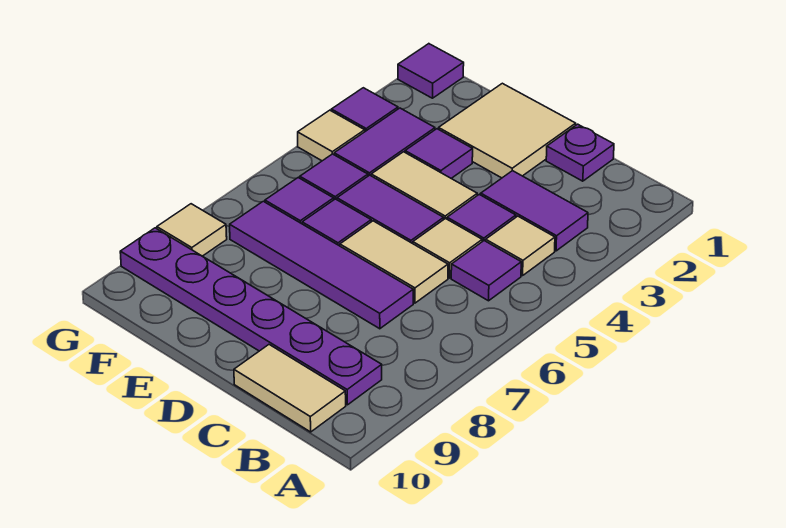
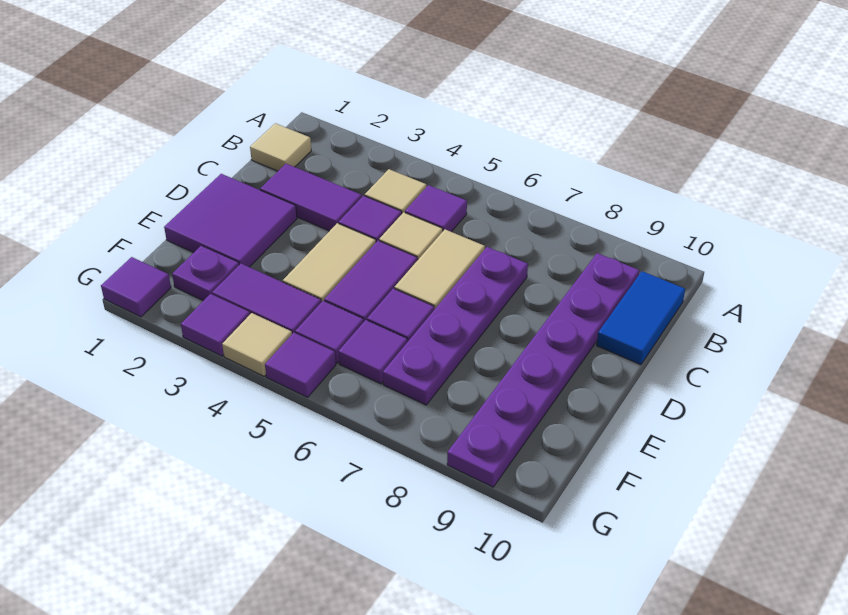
purple 1x2 tile [481,171,588,251] -> purple 1x2 tile turned to [260,164,362,231]
tan 1x2 tile [234,345,346,432] -> blue 1x2 tile [597,271,685,365]
purple 1x1 plate [546,124,614,181] -> purple 1x1 plate moved to [172,246,239,301]
purple 1x4 tile [230,201,413,329] -> purple 1x4 plate [383,247,528,405]
tan 2x2 tile [439,83,576,178] -> purple 2x2 tile [164,174,297,267]
purple 1x1 tile [405,129,473,178] -> purple 1x1 tile moved to [265,333,336,397]
tan 1x1 tile [157,204,227,256] -> tan 1x1 tile moved to [250,123,311,171]

